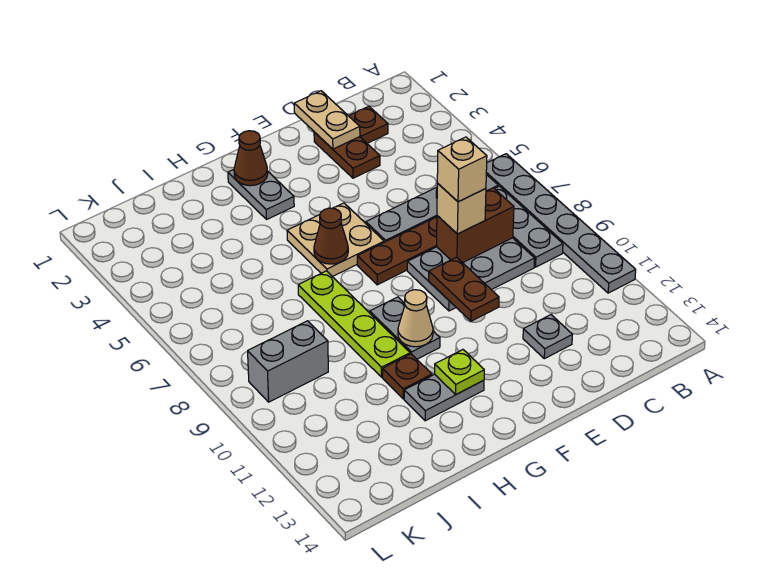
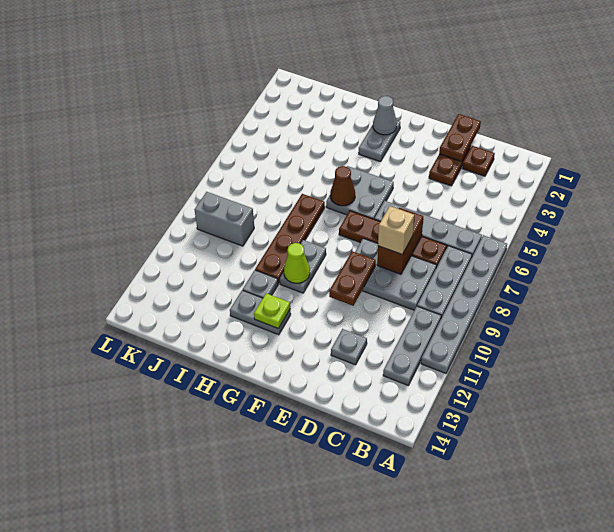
none -> grey 1x3 plate [383,306,441,385]
brown 1x2 brick [437,188,514,263] -> brown 1x2 brick turned to [377,208,423,274]
tan 1x2 plate [294,91,360,149] -> brown 1x2 plate [439,114,481,161]
tan 1x1 brick [437,137,487,202] -> none
tan 2x2 plate [287,203,384,277] -> grey 2x2 plate [326,166,394,219]
brown 1x1 cone [234,131,268,186] -> grey 1x1 cone [373,96,397,135]
tan 1x1 cone [398,290,433,347] -> lime 1x1 cone [284,243,310,283]
lime 1x4 plate [298,271,410,377] -> brown 1x4 plate [255,194,325,284]
brown 1x1 plate [383,354,432,399] -> grey 1x1 plate [243,270,278,298]

